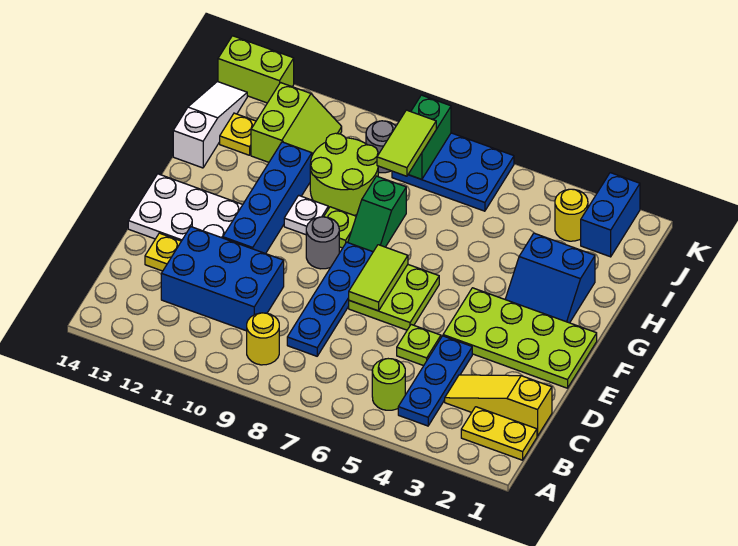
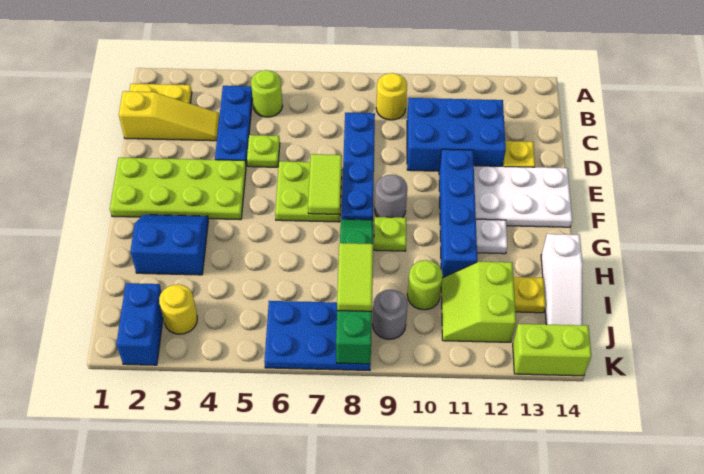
white 1x1 plate [284,195,328,235] -> white 1x1 plate moved to [476,219,507,254]
lime 2x2 round brick [310,133,378,215] -> lime 1x1 round brick [407,260,443,310]

